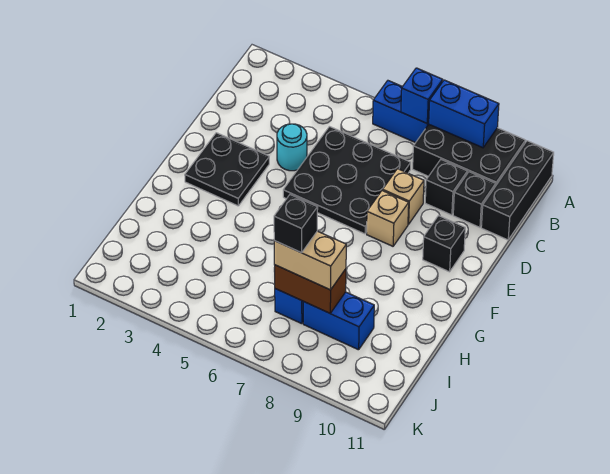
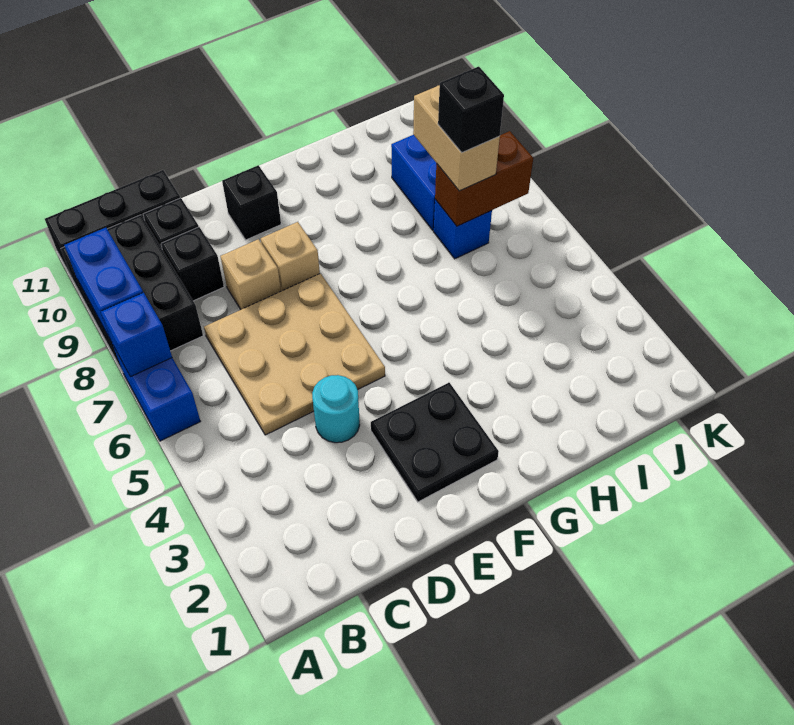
black 3x3 plate [283,127,411,234] -> tan 3x3 plate [204,274,385,435]
brown 1x2 brick [275,265,346,313] -> brown 1x2 brick turned to [435,131,533,226]

